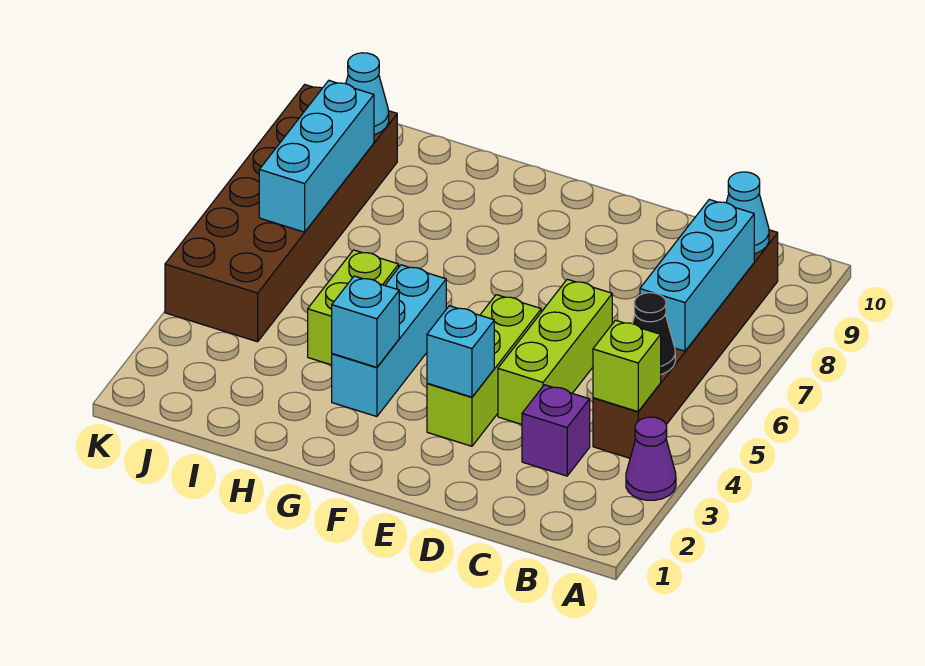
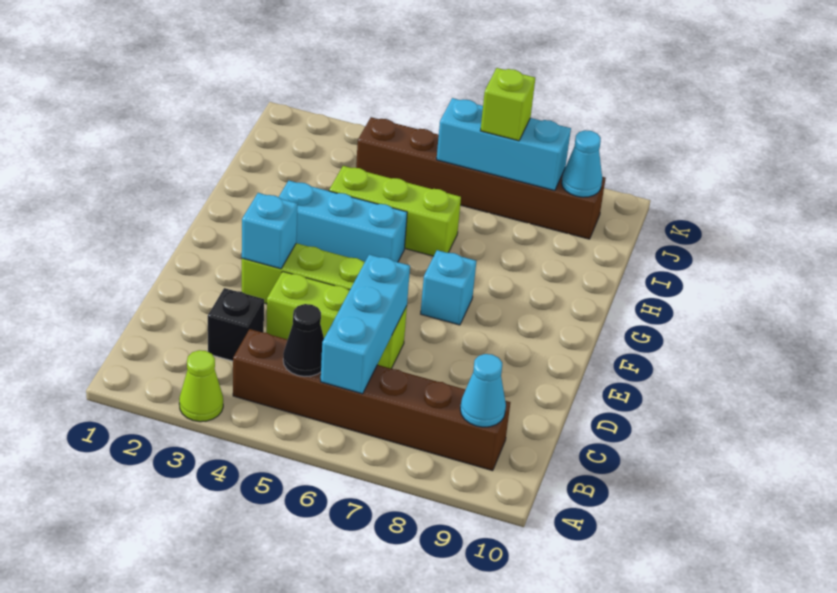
purple 1x1 cone [626,417,676,500] -> lime 1x1 cone [179,350,223,422]
lime 1x1 brick [593,320,661,412] -> lime 1x1 brick moved to [480,68,535,141]
cyan 1x3 brick [640,200,754,351] -> cyan 1x3 brick turned to [321,255,410,394]
purple 1x1 brick [522,385,590,476] -> black 1x1 brick [208,288,264,361]
cyan 1x1 brick [332,276,399,367] -> cyan 1x1 brick moved to [421,250,476,325]
lime 1x2 brick [308,250,399,365] -> lime 1x3 brick [329,166,461,256]
brown 2x6 brick [165,85,397,342] -> brown 1x6 brick [356,117,606,239]

